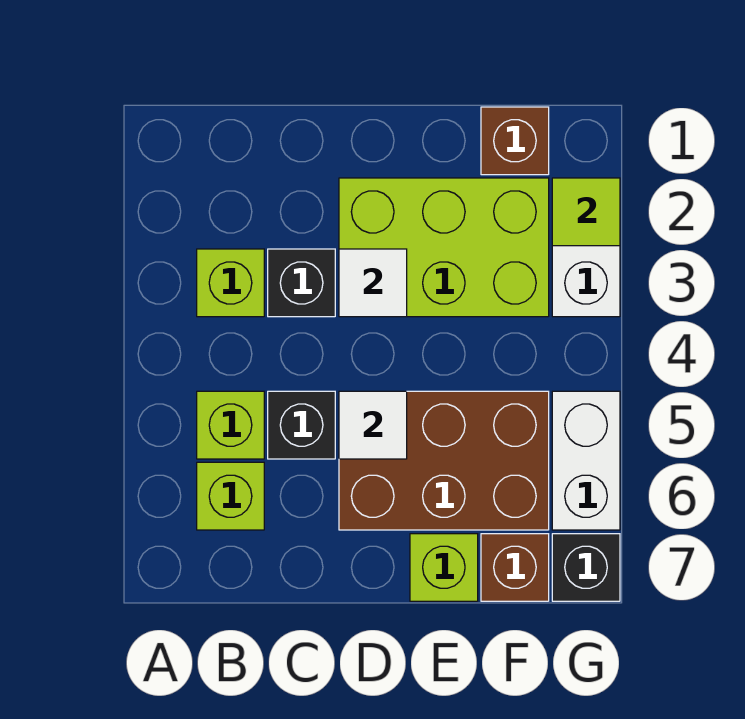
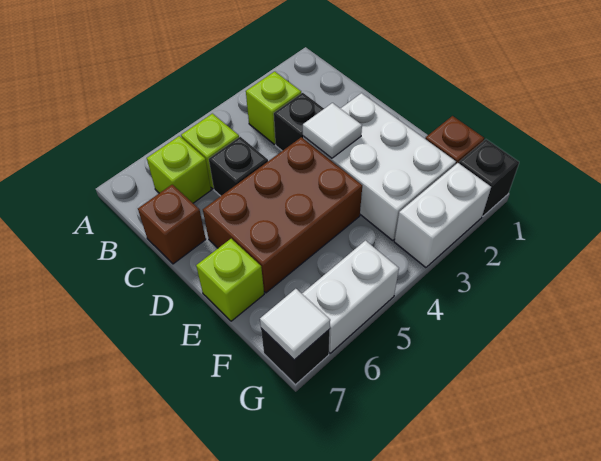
lime 2x3 brick [339,178,549,317] -> white 2x3 brick [303,93,456,241]
brown 2x3 brick [339,391,549,530] -> brown 2x3 brick turned to [203,137,362,293]
white 1x1 tile [339,391,407,459] -> white 1x1 tile moved to [260,289,330,360]
brown 1x1 brick [481,534,549,601] -> brown 1x1 brick moved to [138,185,206,264]
none -> black 1x1 brick [459,139,519,216]
lime 1x1 tile [552,178,620,246] -> none

